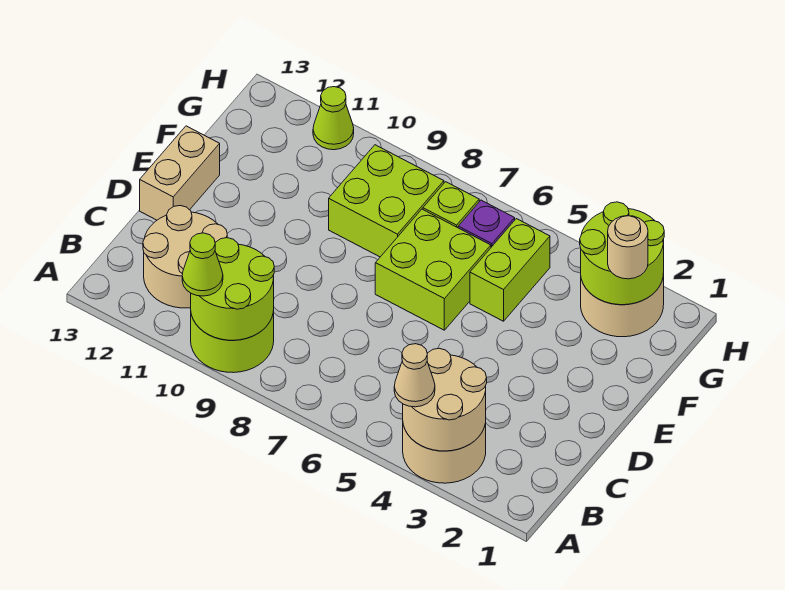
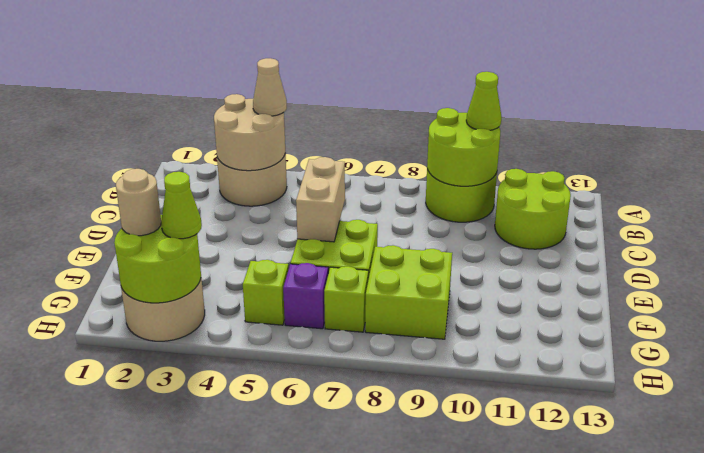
tan 2x2 round brick [143,206,227,308] -> lime 2x2 round brick [495,169,571,249]
tan 1x2 brick [140,126,220,220] -> tan 1x2 brick moved to [296,157,345,242]
lime 1x2 brick [470,219,550,321] -> lime 1x1 brick [243,260,289,325]
lime 1x1 cone [313,87,354,150] -> lime 1x1 cone moved to [161,172,202,239]

